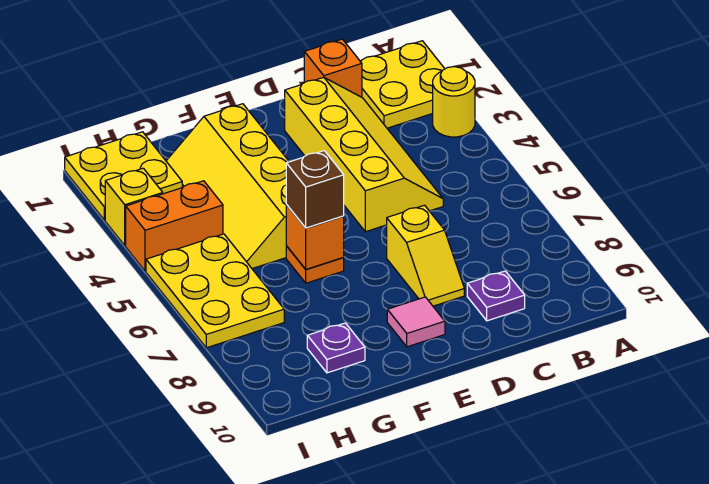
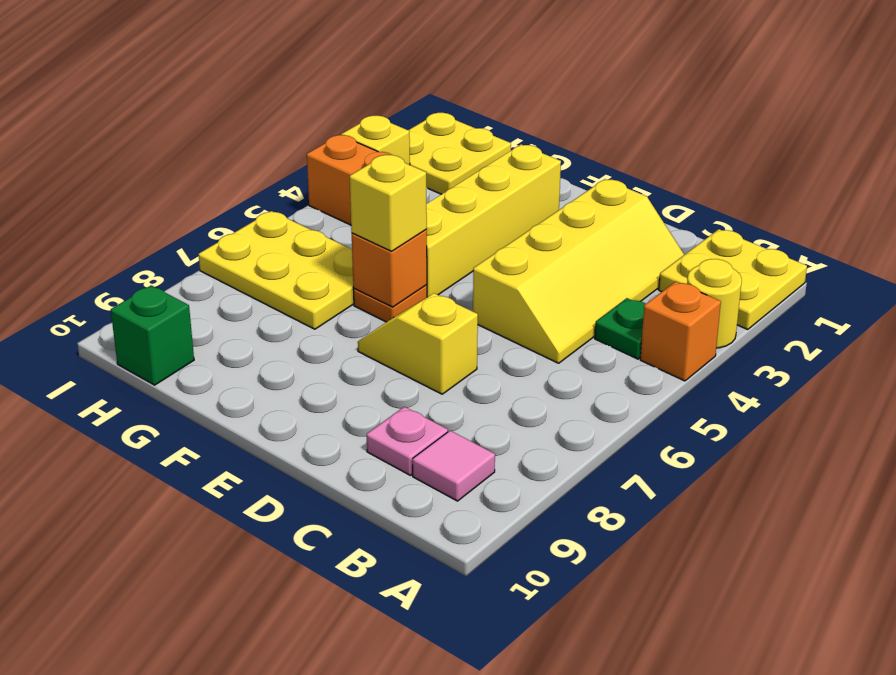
none -> green 1x1 plate [595,298,646,359]
orange 1x1 brick [304,39,362,97] -> orange 1x1 brick moved to [640,282,721,381]
purple 1x1 plate [467,271,525,321] -> pink 1x1 plate [367,407,448,476]
yellow 1x2 slope [387,205,464,306] -> yellow 1x2 slope turned to [358,293,478,394]
pink 1x1 tile [387,297,445,347] -> pink 1x1 tile moved to [413,431,495,501]
brown 1x1 brick [286,151,344,228] -> yellow 1x1 brick [350,155,427,251]
purple 1x1 plate [307,323,365,373] -> none
yellow 2x3 plate [146,234,284,348] -> yellow 2x3 plate turned to [199,211,354,329]
none -> green 1x1 brick [111,285,194,385]

